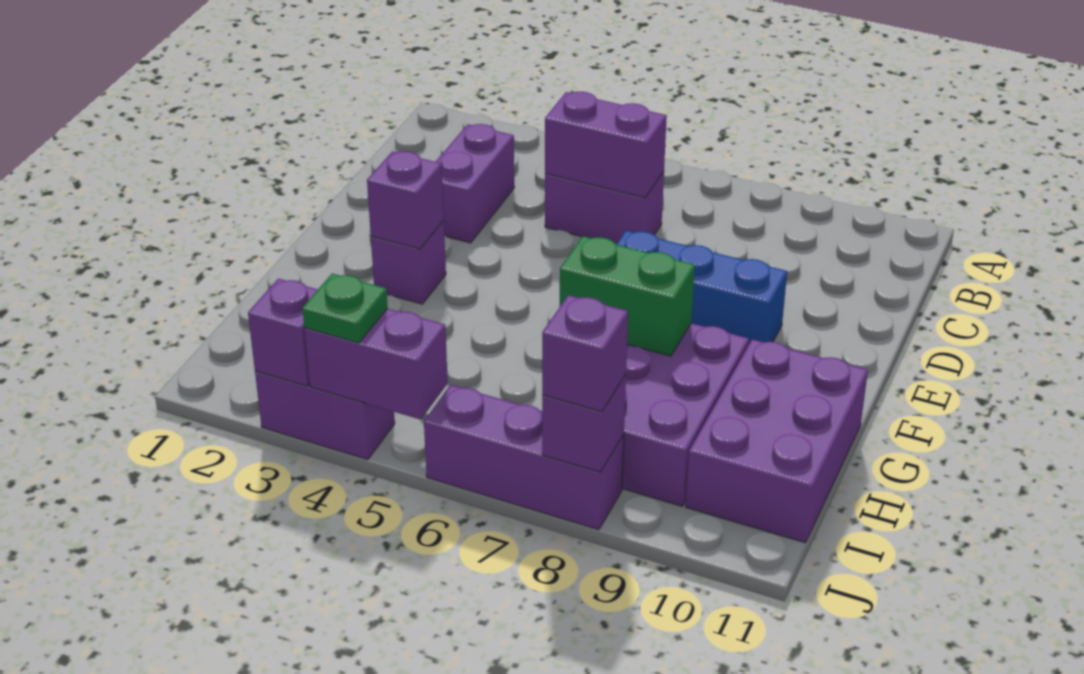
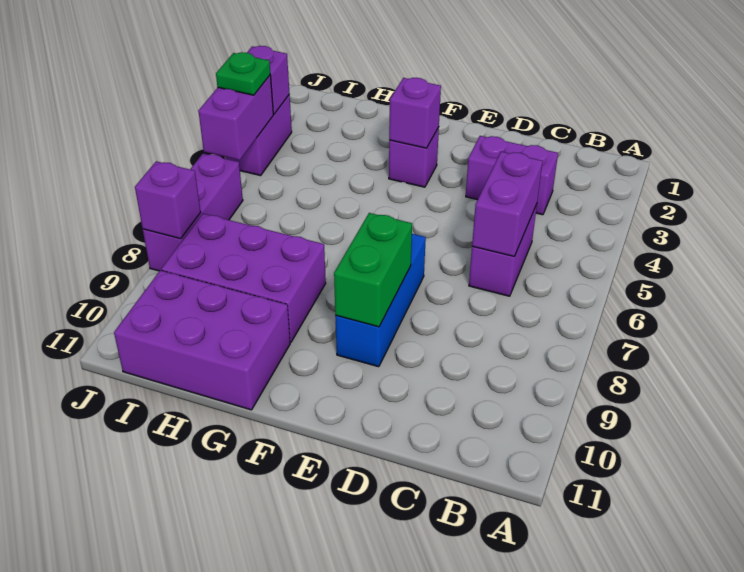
green 1x2 brick [560,236,695,356] -> green 1x2 brick moved to [334,213,412,327]
purple 1x1 brick [542,295,628,412] -> none

